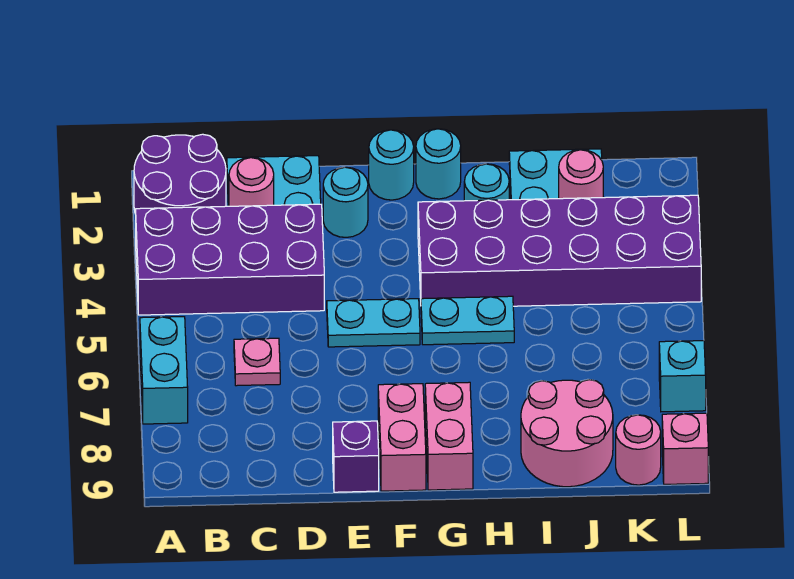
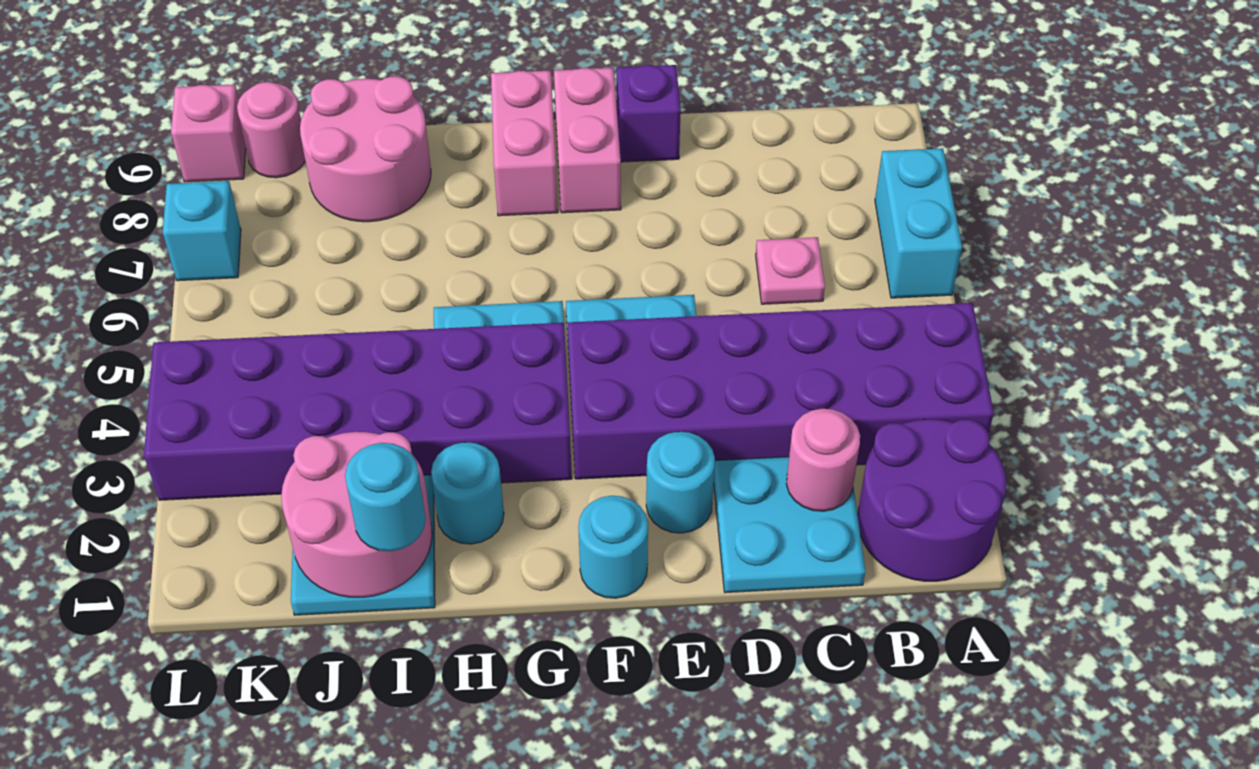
purple 2x4 brick [136,204,324,315] -> purple 2x6 brick [567,303,994,479]
cyan 1x1 round brick [416,129,461,199] -> cyan 1x1 round brick moved to [345,443,426,551]
pink 1x1 round brick [559,150,603,199] -> pink 2x2 round brick [281,432,432,597]

